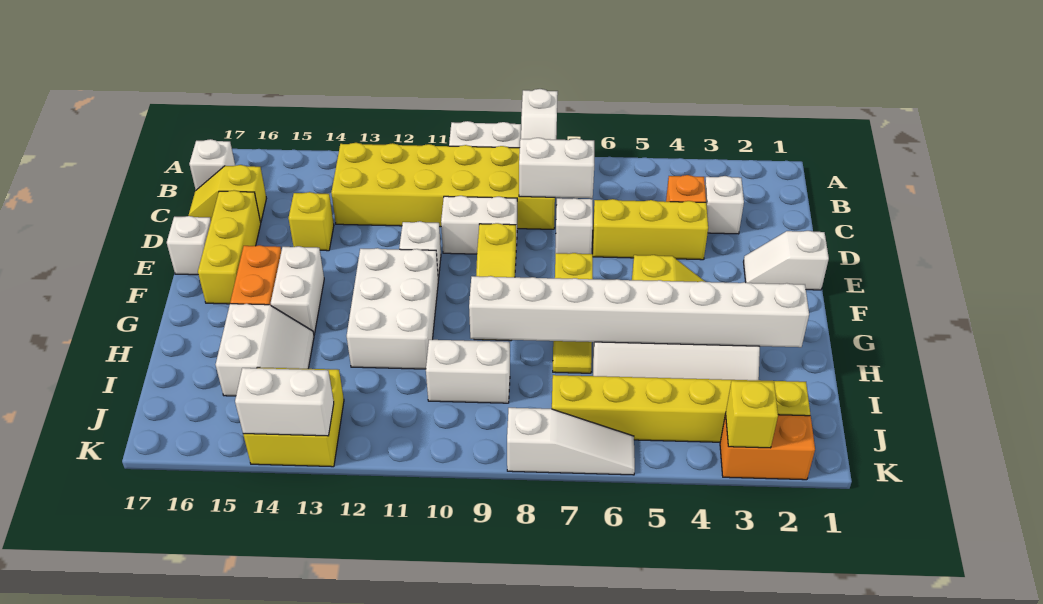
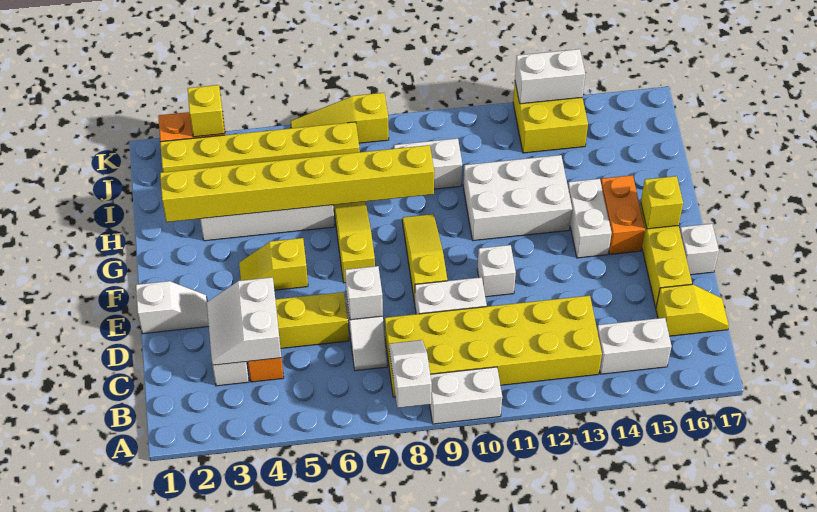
white 1x1 brick [189,139,235,190] -> white 1x1 brick moved to [345,266,383,320]
white 1x2 brick [519,138,594,198] -> white 1x2 brick moved to [597,318,671,374]
yellow 1x1 brick [288,192,334,251] -> yellow 1x1 brick moved to [641,176,683,229]
white 2x3 brick [347,248,438,369] -> white 2x3 brick turned to [463,155,572,241]
white 1x8 brick [469,276,809,347] -> yellow 1x8 brick [160,145,434,222]
white 2x2 slope [216,304,314,396] -> white 2x2 slope moved to [207,277,281,365]
white 1x3 slope [507,408,635,475] -> yellow 1x3 slope [291,93,389,143]

